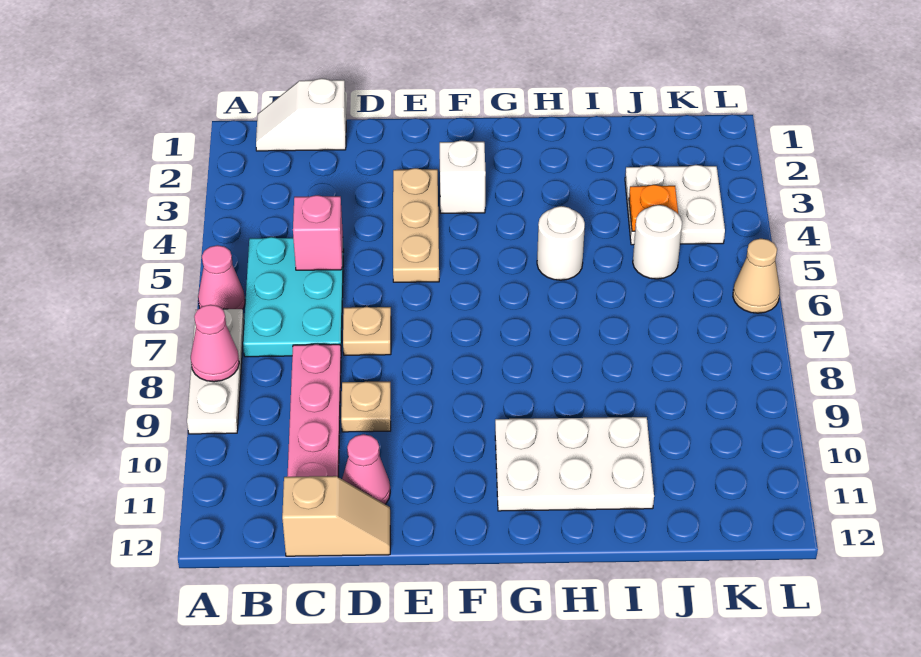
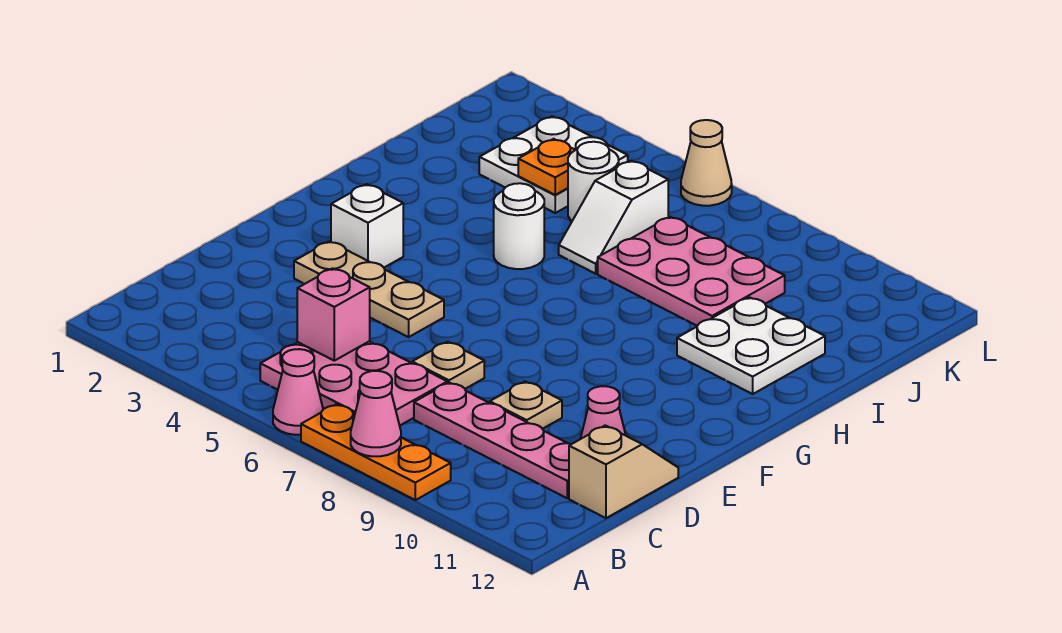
white 1x3 plate [187,309,244,434] -> orange 1x3 plate [301,404,451,500]
white 1x2 slope [256,78,346,151] -> white 1x2 slope moved to [559,161,668,274]
cyan 2x3 plate [243,237,344,357] -> pink 2x3 plate [260,341,447,425]
white 2x3 plate [495,417,654,511] -> white 2x2 plate [677,297,825,394]
none -> pink 2x3 plate [598,217,785,326]

